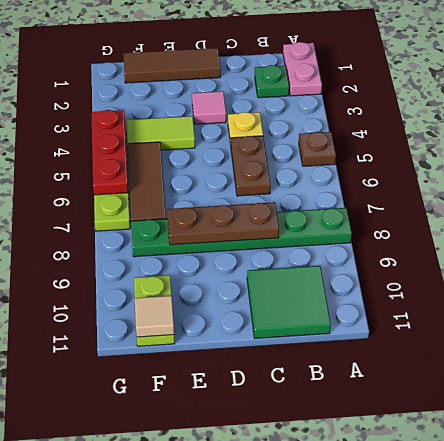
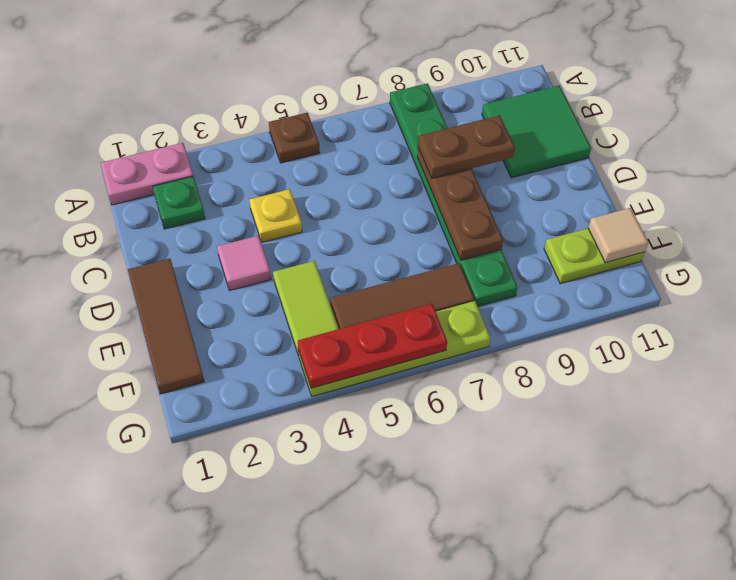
brown 1x2 plate [231,136,271,196] -> brown 1x2 plate moved to [418,115,515,178]

